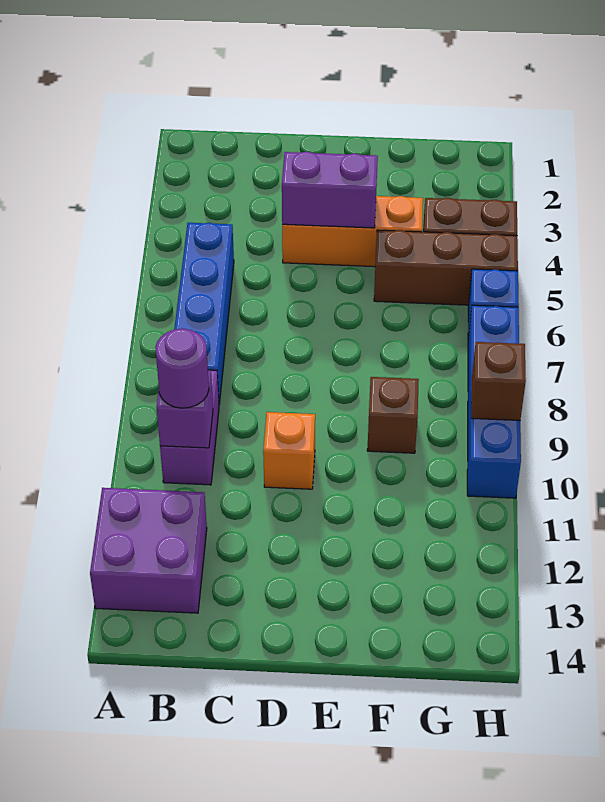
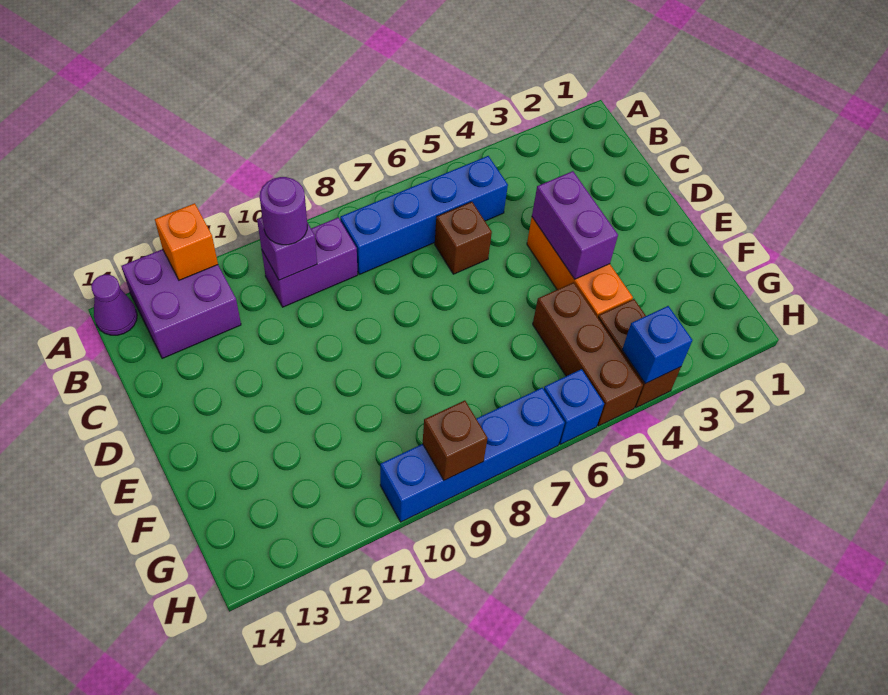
none -> purple 1x1 cone [91,275,137,335]
orange 1x1 brick [263,412,315,489] -> orange 1x1 brick moved to [155,203,218,280]
brown 1x1 brick [367,377,419,453] -> brown 1x1 brick moved to [435,202,492,274]
none -> blue 1x1 brick [622,306,692,384]

